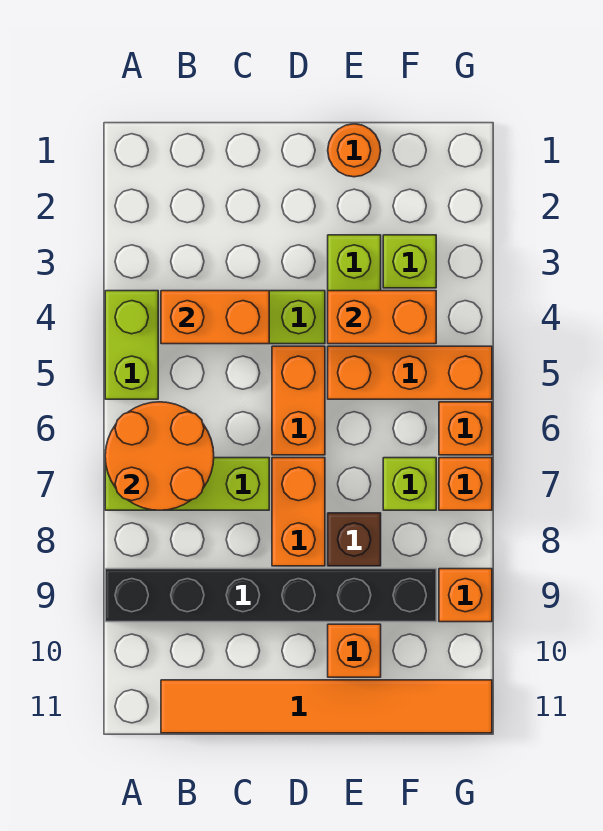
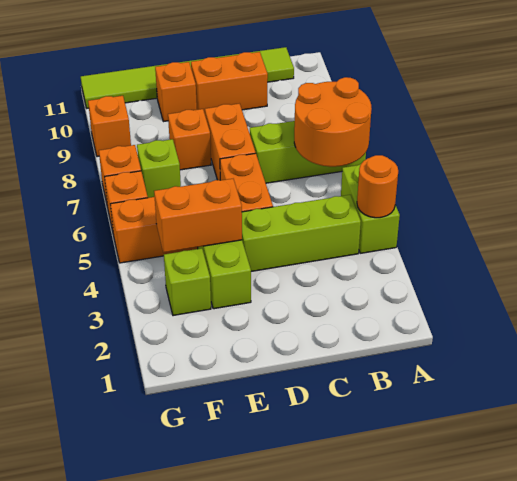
black 1x6 brick [105,569,436,622] -> none
orange 1x2 brick [161,291,269,344] -> orange 1x2 brick moved to [191,52,268,113]
orange 1x6 tile [161,680,492,733] -> lime 1x6 tile [81,47,294,108]
orange 1x1 round brick [328,124,381,177] -> orange 1x1 round brick moved to [357,155,398,218]
brown 1x1 brick [328,513,381,566] -> orange 1x1 brick [168,109,211,170]

